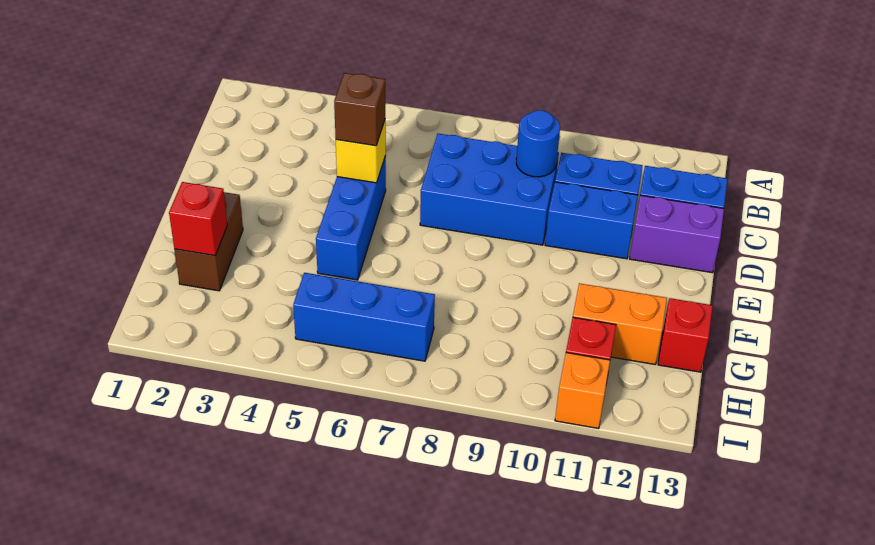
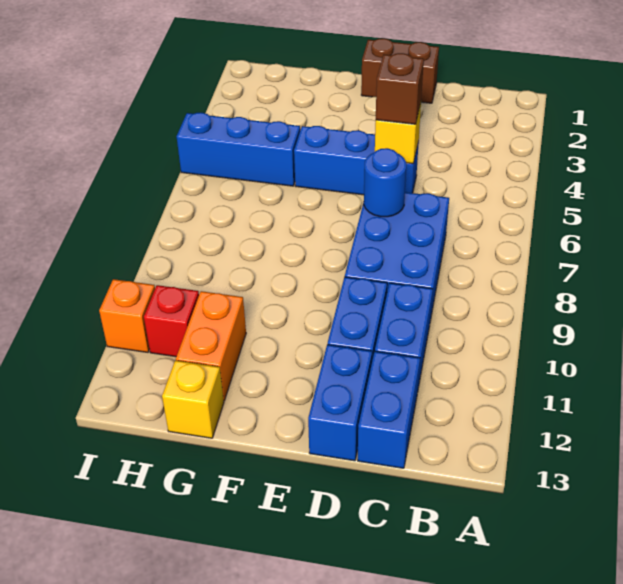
blue 1x1 round brick [516,110,560,177] -> blue 1x1 round brick moved to [364,148,406,217]
purple 1x2 brick [630,195,724,273] -> blue 1x2 brick [308,345,372,461]
brown 1x2 brick [174,192,243,291] -> brown 1x2 brick moved to [361,38,439,103]
red 1x1 brick [169,182,227,256] -> none
red 1x1 brick [658,298,712,372] -> yellow 1x1 brick [162,360,224,438]
blue 1x3 brick [293,273,435,361] -> blue 1x3 brick turned to [177,113,300,186]

